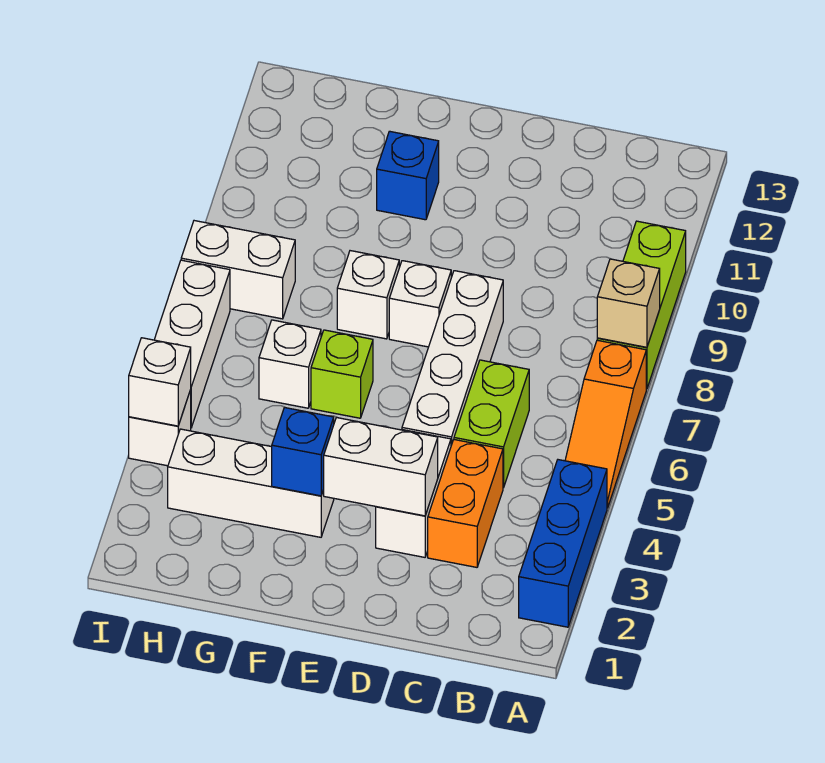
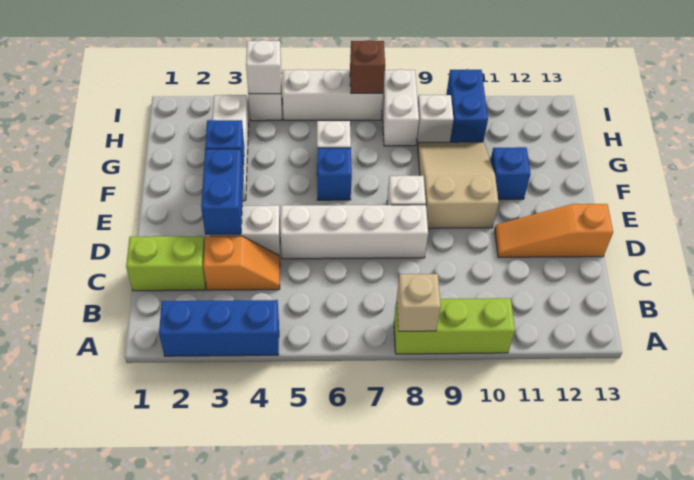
orange 1x3 slope [565,340,646,508] -> orange 1x3 slope moved to [495,204,613,257]
orange 1x2 brick [428,440,503,567] -> orange 1x2 slope [203,236,280,290]
lime 1x2 brick [454,360,529,488] -> lime 1x2 brick moved to [126,236,206,291]
white 1x2 brick [324,417,438,516] -> blue 1x2 brick [201,149,243,235]
none -> tan 2x3 slope [418,142,499,228]
lime 1x1 brick [311,330,373,418] -> blue 1x1 brick [317,148,352,200]
white 1x1 brick [337,251,399,339] -> white 1x1 brick moved to [417,95,454,145]
none -> blue 1x2 brick [446,69,488,142]
none -> brown 1x1 brick [350,40,385,93]

